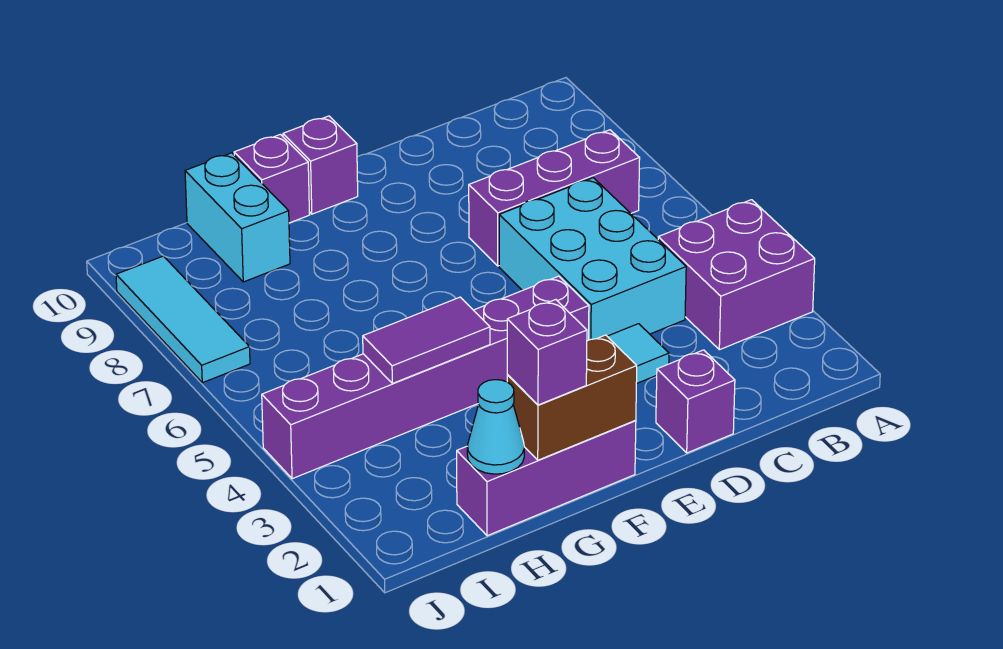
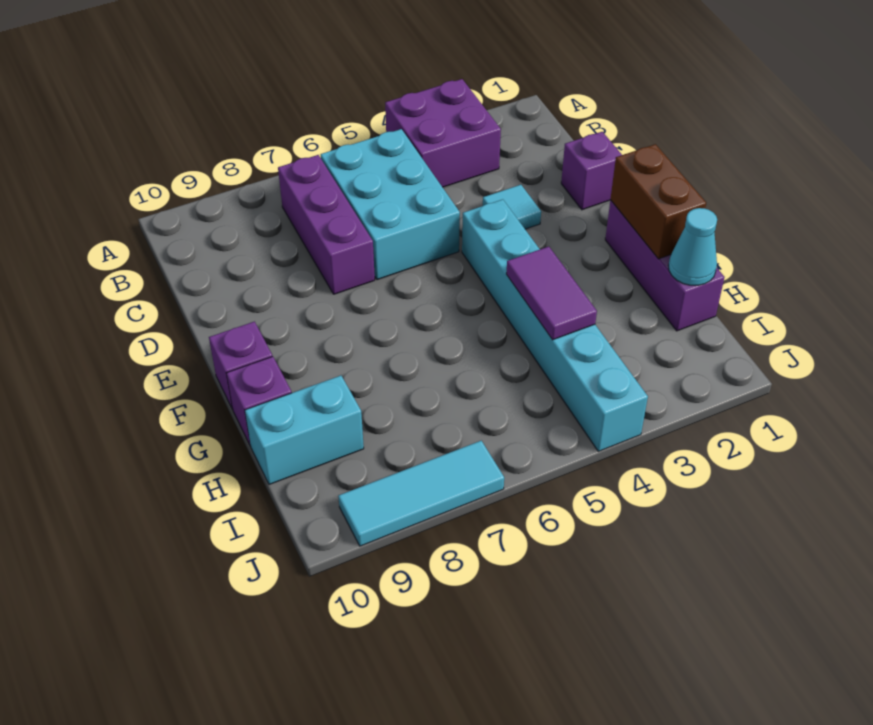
cyan 2x3 brick [499,178,686,340] -> cyan 2x3 brick turned to [321,129,460,280]
purple 1x6 brick [262,276,589,479] -> cyan 1x6 brick [462,199,648,451]
purple 1x1 brick [507,300,587,405] -> none

